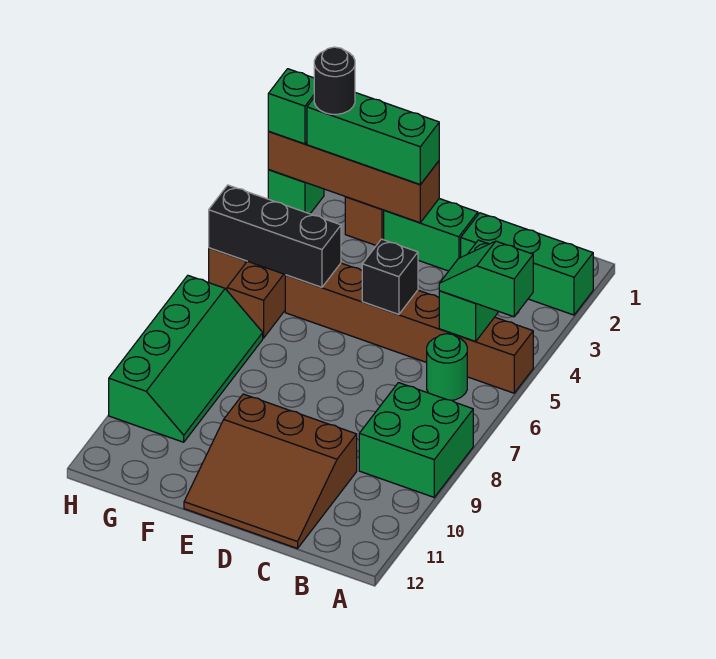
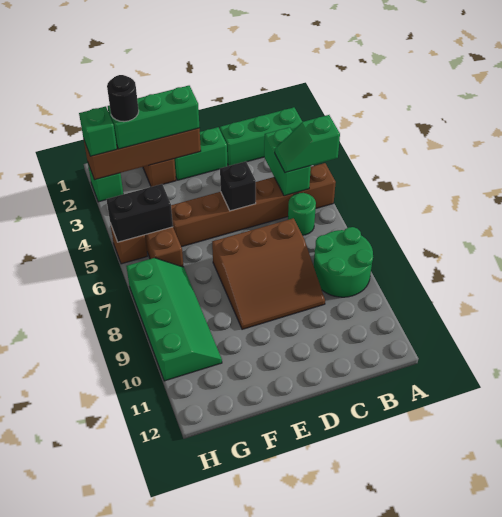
green 2x2 brick [359,383,473,497] -> green 2x2 round brick [314,227,373,297]
brown 3x3 slope [184,394,357,549] -> brown 3x3 slope moved to [212,218,325,329]
black 1x3 brick [209,185,341,287] -> black 1x2 brick [106,184,173,242]

